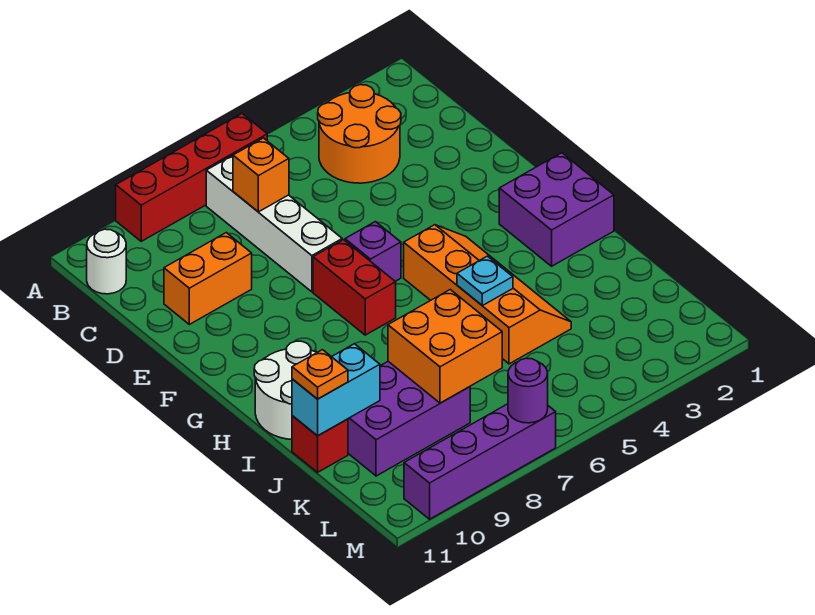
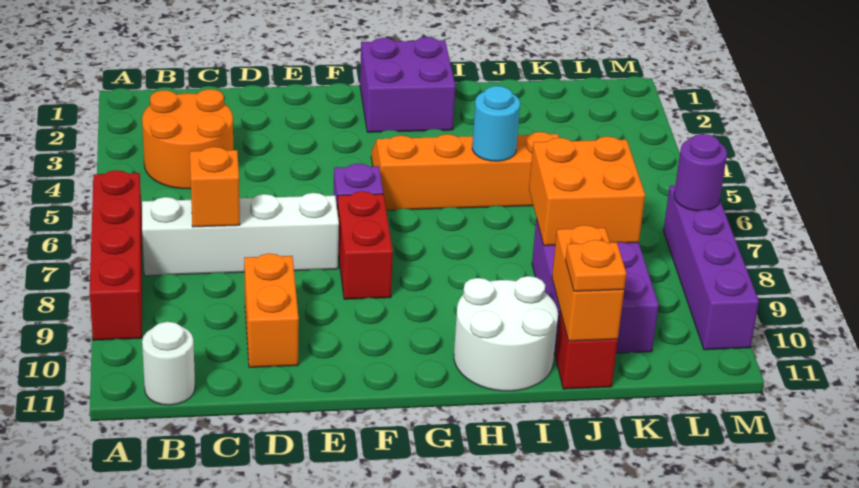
red 1x2 brick [313,240,396,335] -> red 1x2 brick turned to [337,191,393,299]
cyan 1x1 plate [457,256,513,306] -> cyan 1x1 round brick [472,86,520,161]
cyan 1x2 brick [292,344,380,436] -> orange 1x2 brick [552,225,624,341]

